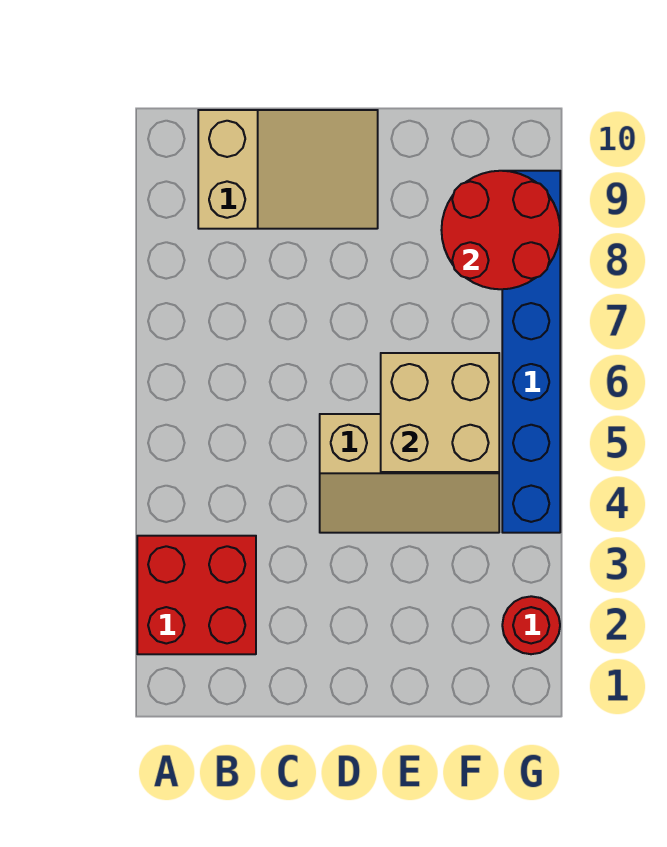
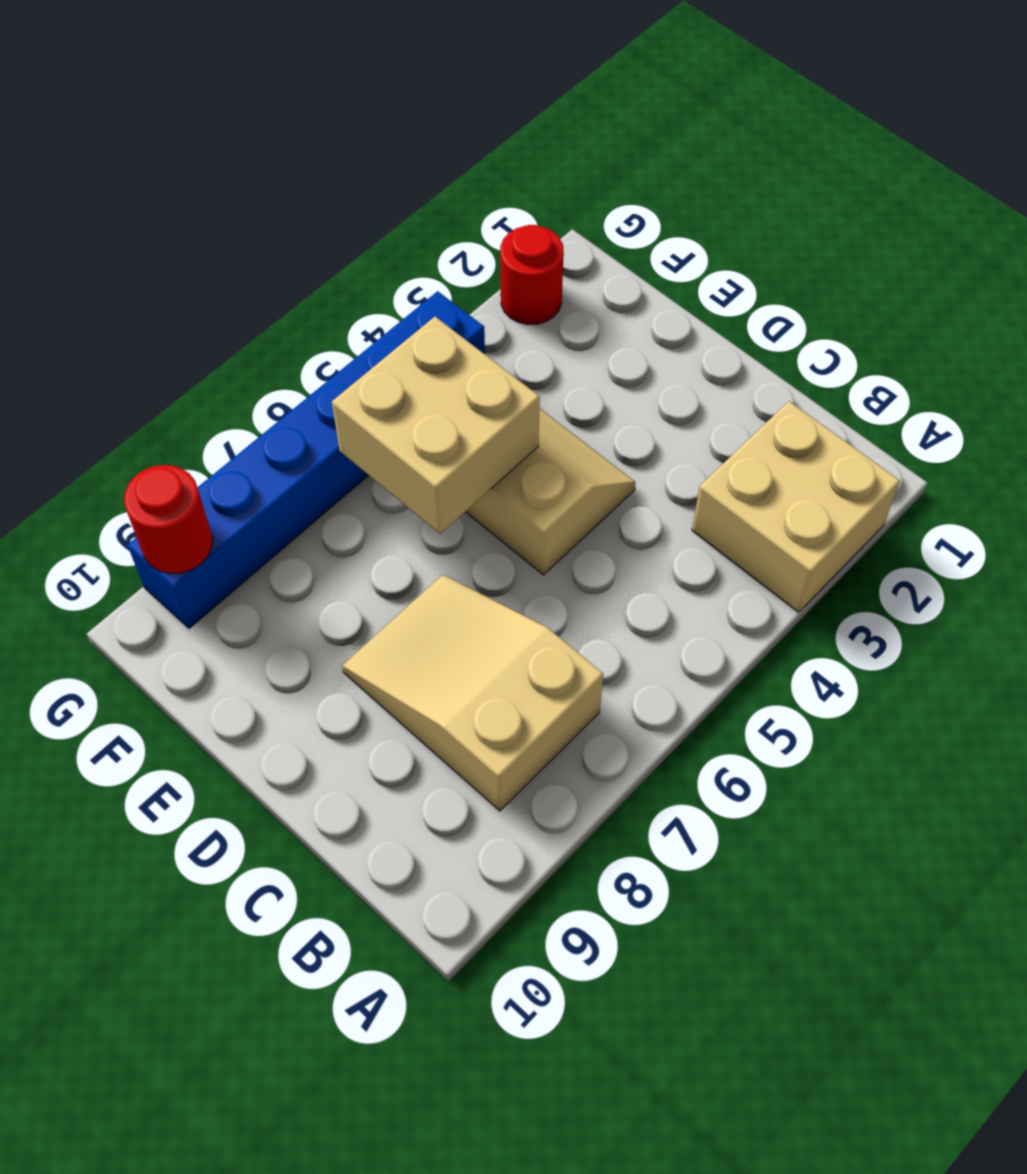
red 2x2 brick [137,536,256,654] -> tan 2x2 brick [692,401,900,612]
tan 2x3 slope [198,110,378,229] -> tan 2x3 slope moved to [342,575,603,811]
red 2x2 round brick [441,171,560,289] -> red 1x1 round brick [124,465,213,574]

